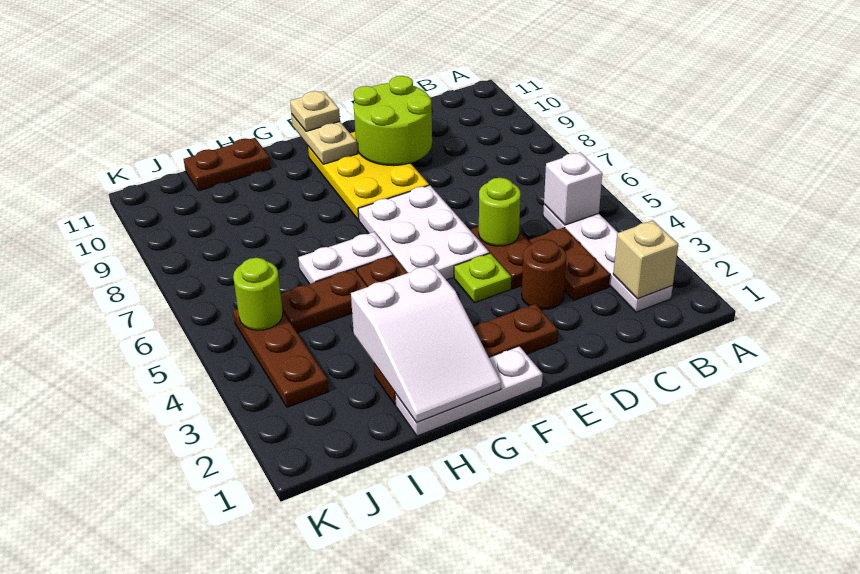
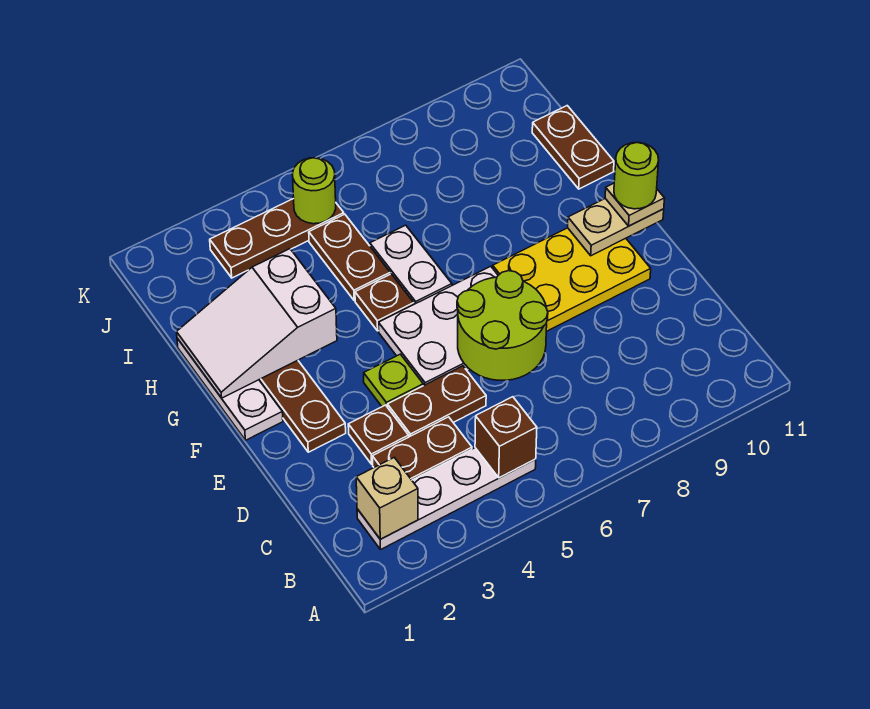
white 1x1 brick [544,152,602,225] -> brown 1x1 brick [475,397,537,478]
brown 1x1 round brick [522,239,566,310] -> brown 1x1 plate [348,405,409,464]
lime 1x1 round brick [479,178,521,246] -> lime 1x1 round brick moved to [614,142,659,209]
lime 2x2 round brick [354,76,432,166] -> lime 2x2 round brick moved to [457,271,548,380]

